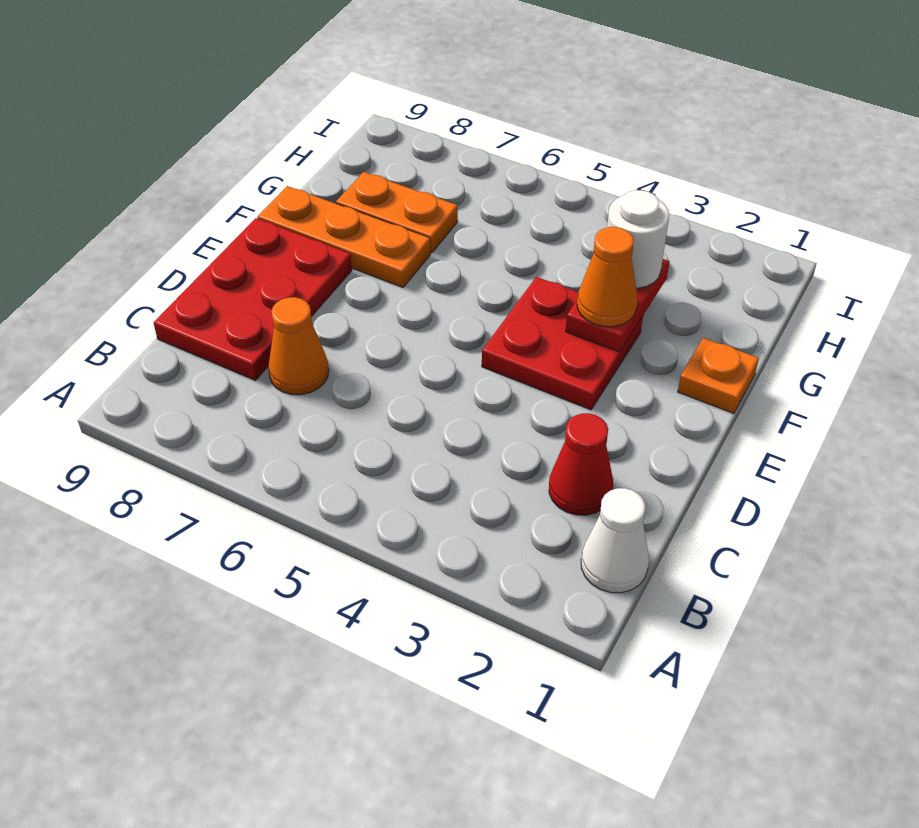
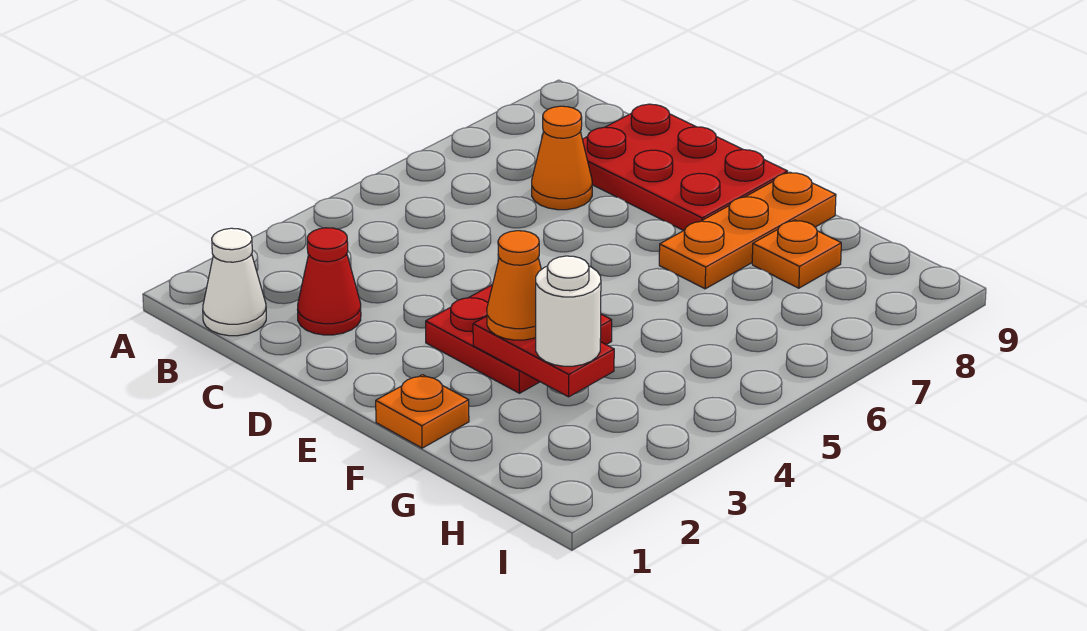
orange 1x2 plate [336,172,458,253] -> orange 1x1 plate [752,220,841,288]

